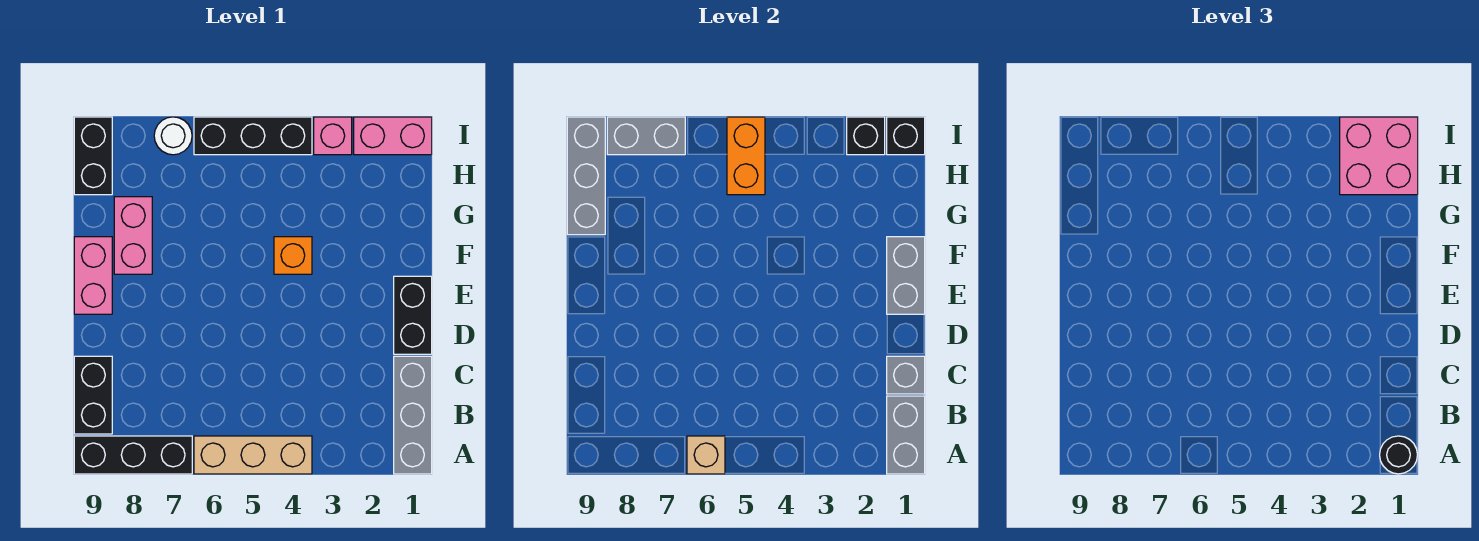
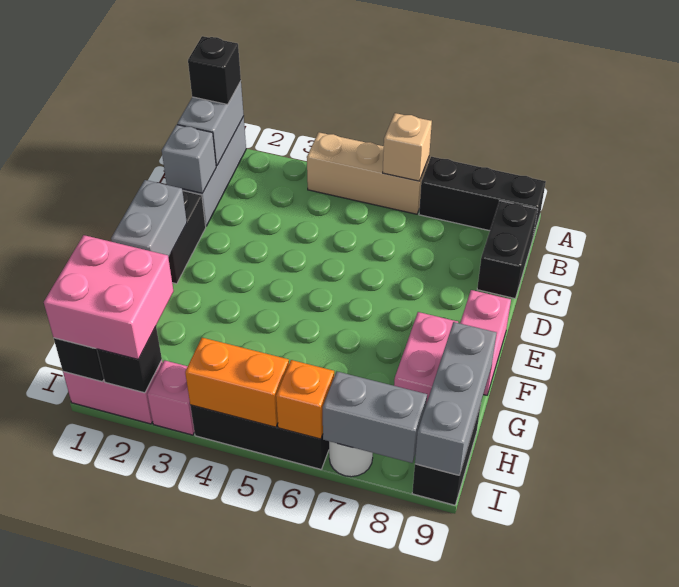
black 1x1 round brick [1380,436,1417,474] -> black 1x1 brick [188,36,241,104]
orange 1x1 brick [274,237,312,274] -> orange 1x1 brick moved to [276,360,334,439]
orange 1x2 brick [727,117,765,195] -> orange 1x2 brick turned to [185,338,289,427]

